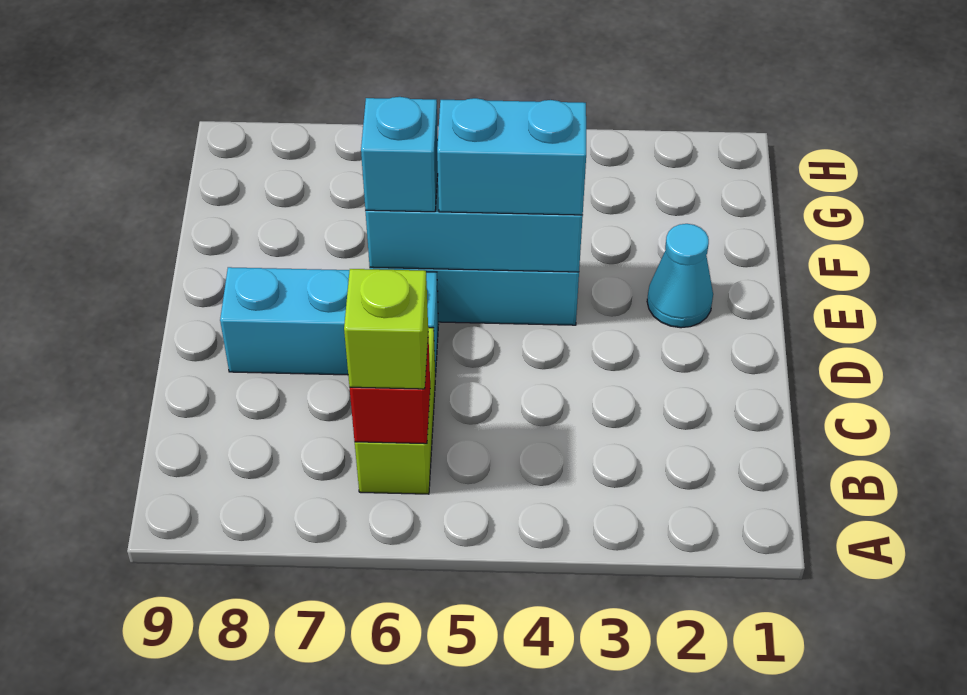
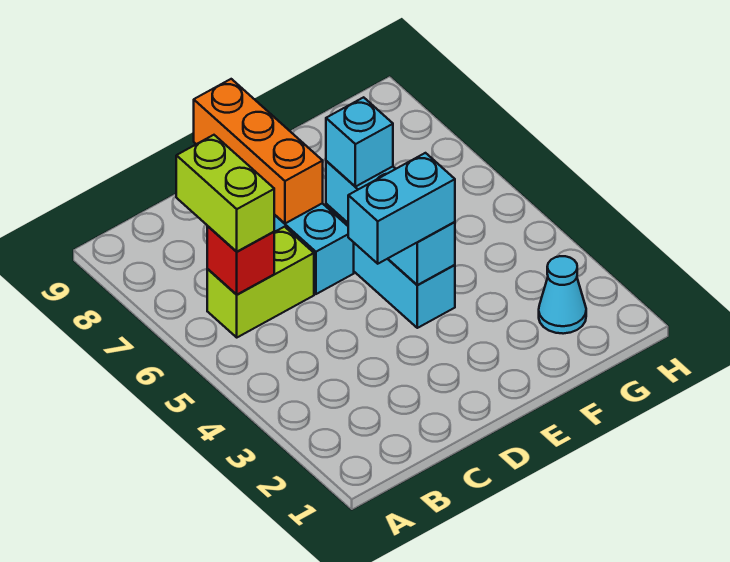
lime 1x1 brick [344,269,428,389] -> lime 1x2 brick [176,135,274,252]
none -> orange 1x3 brick [194,79,323,223]
cyan 1x1 cone [647,224,713,328] -> cyan 1x1 cone moved to [539,256,586,334]
cyan 1x2 brick [437,98,586,215] -> cyan 1x2 brick turned to [348,153,455,264]

